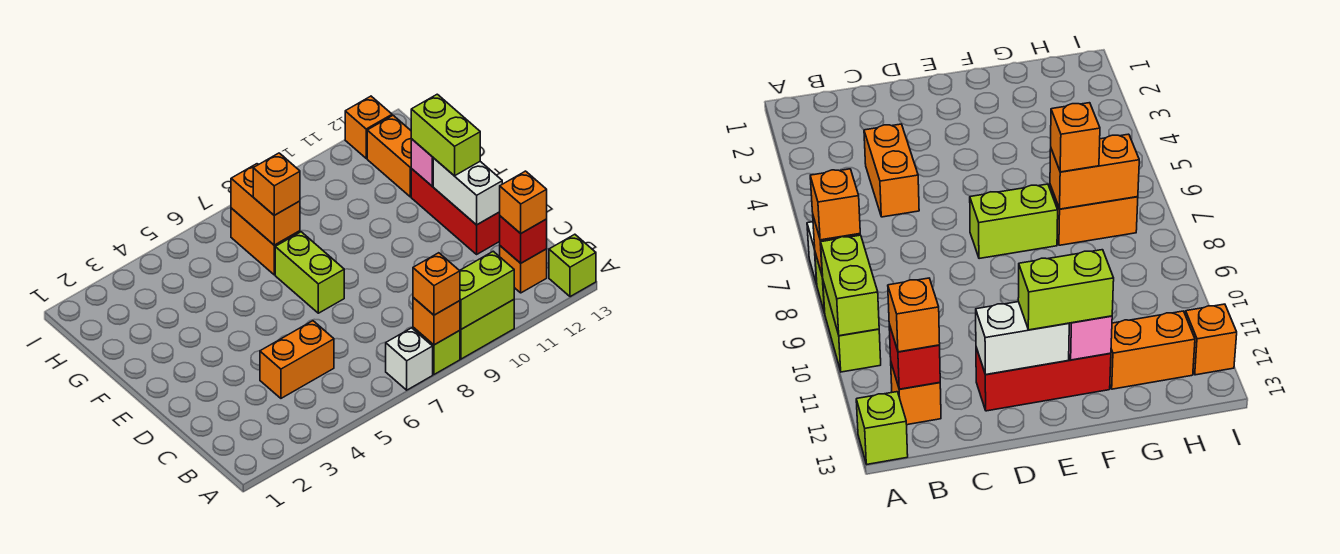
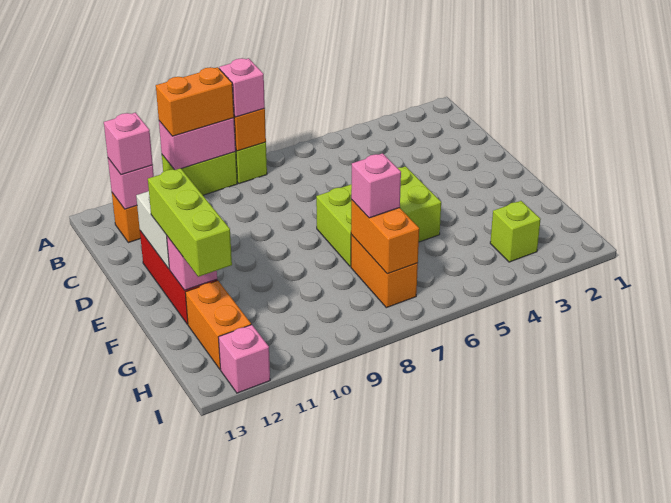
white 1x1 brick [386,328,433,390] -> none
orange 1x1 brick [413,253,460,315] -> pink 1x1 brick [219,58,265,117]
lime 1x2 brick [460,251,514,329] -> pink 1x2 brick [159,118,236,170]
lime 1x1 brick [549,234,596,297] -> lime 1x1 brick moved to [490,201,541,262]
red 1x1 brick [500,216,547,263] -> pink 1x1 brick [108,158,154,209]
orange 1x1 brick [500,171,547,233] -> pink 1x1 brick [104,113,153,175]
orange 1x2 brick [260,321,334,398] -> orange 1x2 brick moved to [156,67,234,136]
lime 1x2 brick [275,232,344,313] -> lime 2x3 brick [316,166,441,266]
lime 1x2 brick [411,94,480,176] -> lime 1x3 brick [148,168,232,277]
orange 1x1 brick [253,153,300,215] -> pink 1x1 brick [351,153,401,218]
orange 1x1 brick [345,96,392,158] -> pink 1x1 brick [218,325,270,393]

